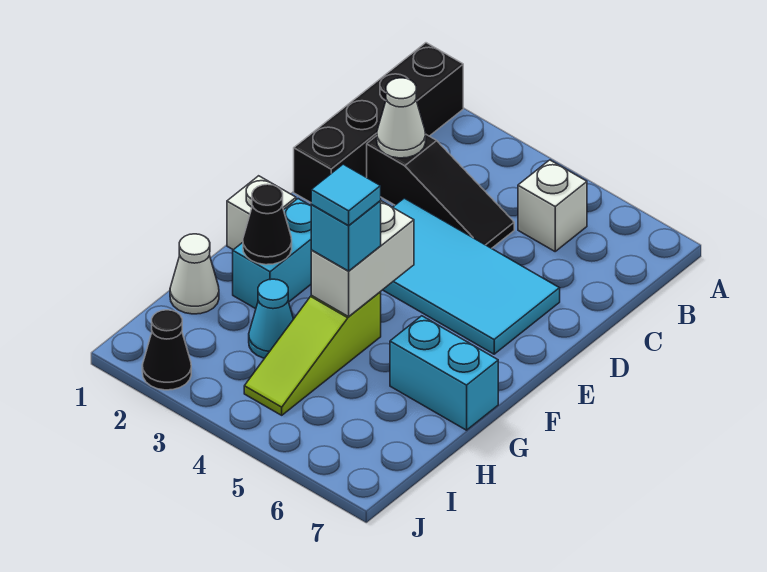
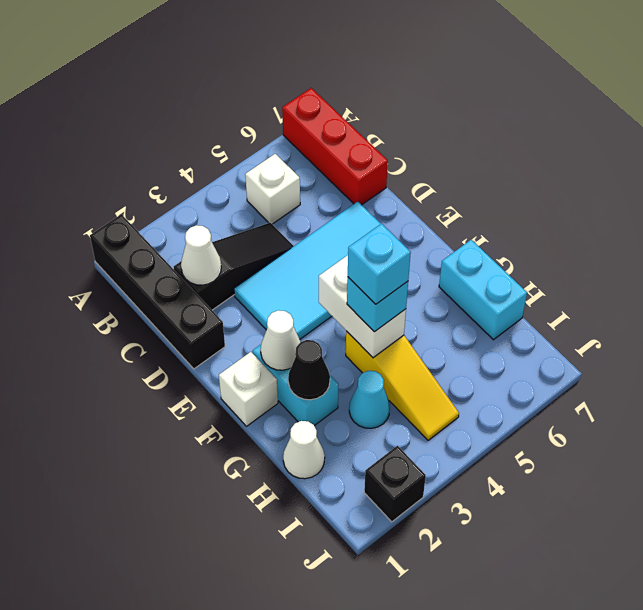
none -> red 1x3 brick [282,88,388,205]
none -> white 1x1 cone [261,310,301,370]
lime 1x3 slope [244,292,381,415] -> yellow 1x3 slope [346,331,459,440]
cyan 1x1 tile [311,164,381,225] -> cyan 1x1 brick [348,224,411,304]
cyan 1x2 brick [390,316,498,430] -> cyan 1x2 brick turned to [439,240,527,340]
black 1x1 cone [142,310,191,390] -> black 1x1 brick [364,446,426,522]

